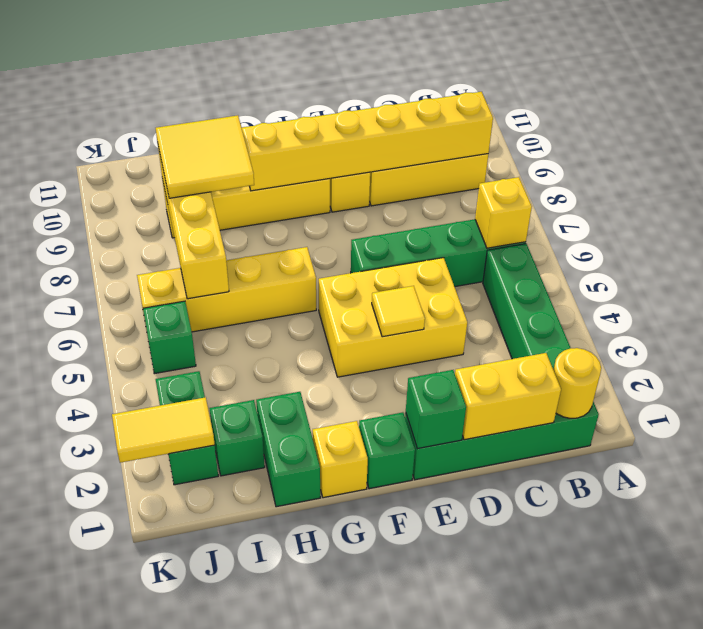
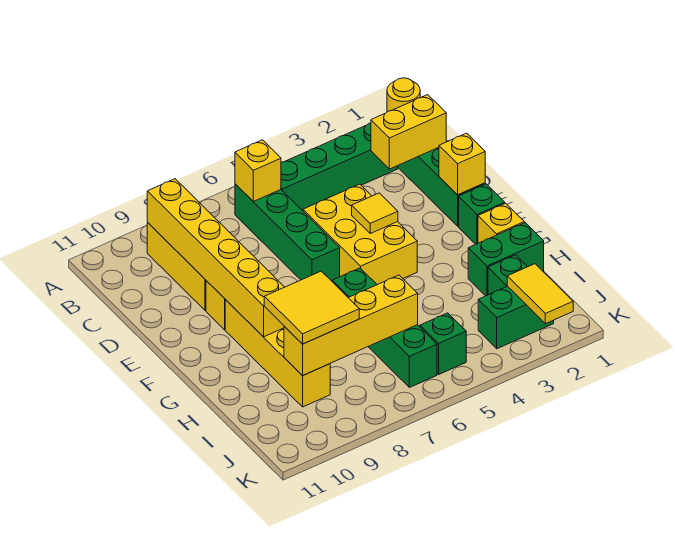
yellow 1x2 brick [455,353,561,440] -> yellow 1x2 brick turned to [371,95,446,169]
green 1x1 brick [406,370,466,449] -> yellow 1x1 brick [439,133,485,195]
yellow 1x4 brick [137,247,316,332] -> green 1x4 brick [332,268,437,387]

